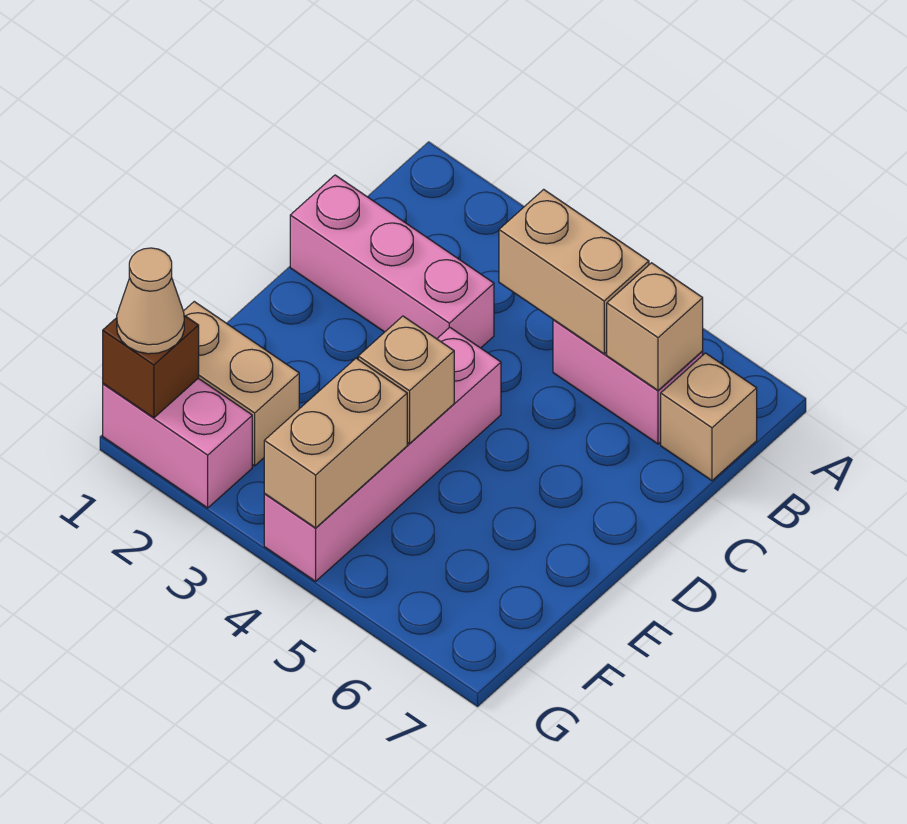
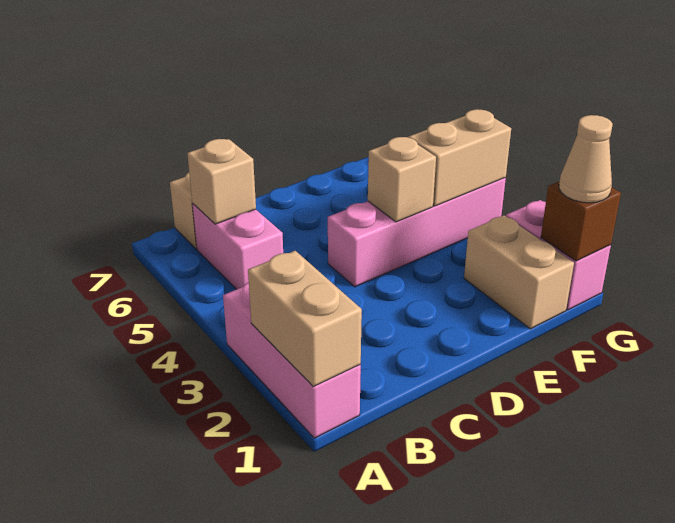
tan 1x2 brick [499,189,649,354] -> tan 1x2 brick moved to [248,251,362,387]
pink 1x3 brick [290,175,494,348] -> pink 1x3 brick moved to [223,282,361,438]

